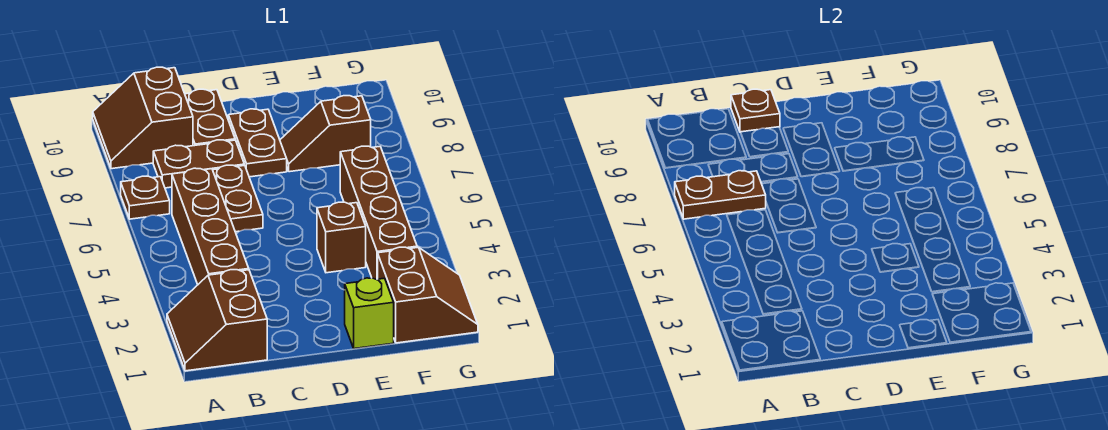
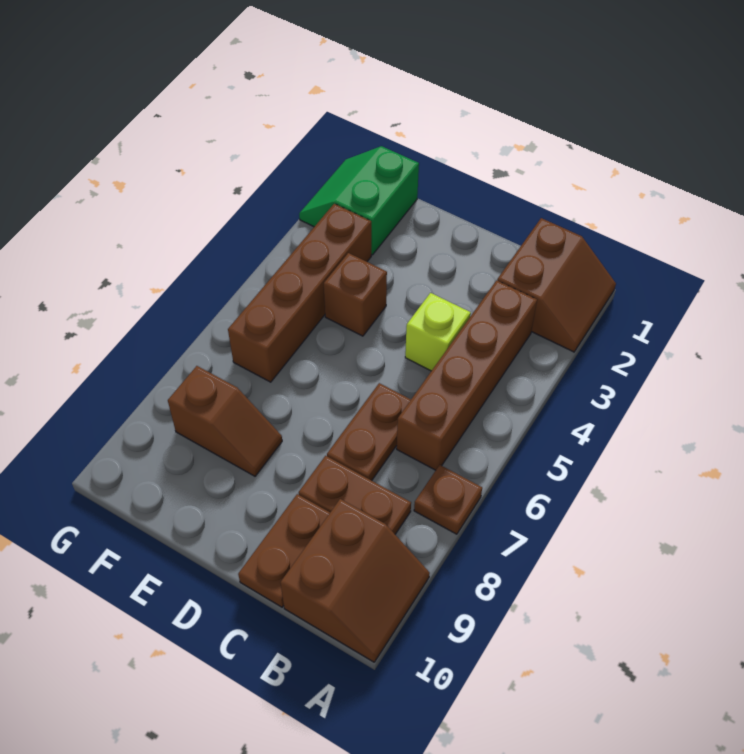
brown 1x2 plate [675,171,766,219] -> none
brown 1x1 plate [731,89,780,132] -> none
brown 1x2 plate [228,109,287,177] -> none
lime 1x1 brick [345,278,394,349] -> lime 1x1 brick moved to [405,293,471,371]
brown 2x2 slope [378,247,478,343] -> green 2x2 slope [299,146,419,255]

